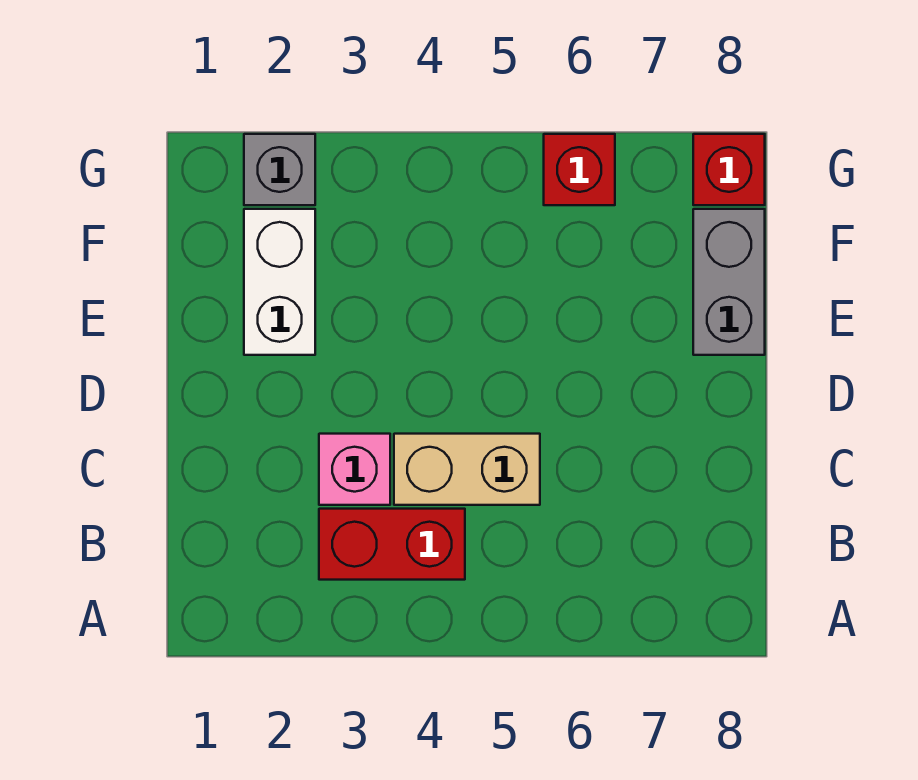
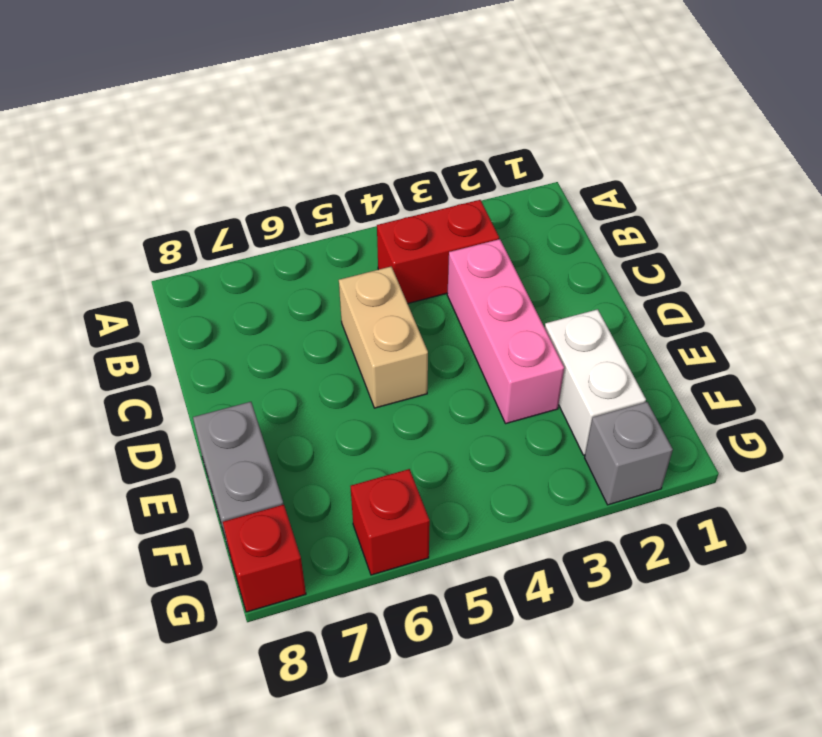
pink 1x1 brick [319,434,390,505] -> pink 1x3 brick [447,239,564,424]
tan 1x2 brick [394,434,540,505] -> tan 1x2 brick turned to [339,267,428,408]

